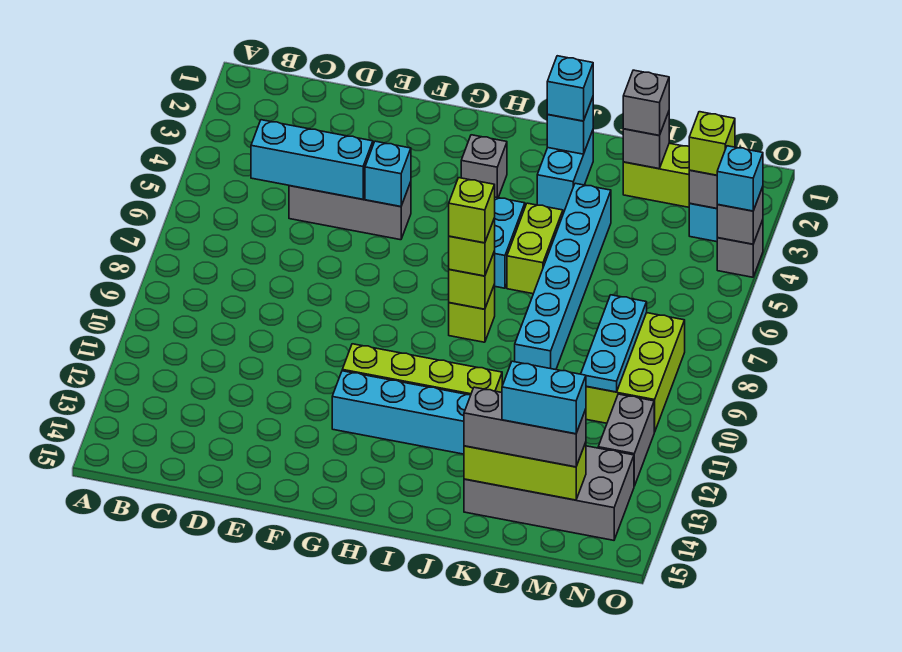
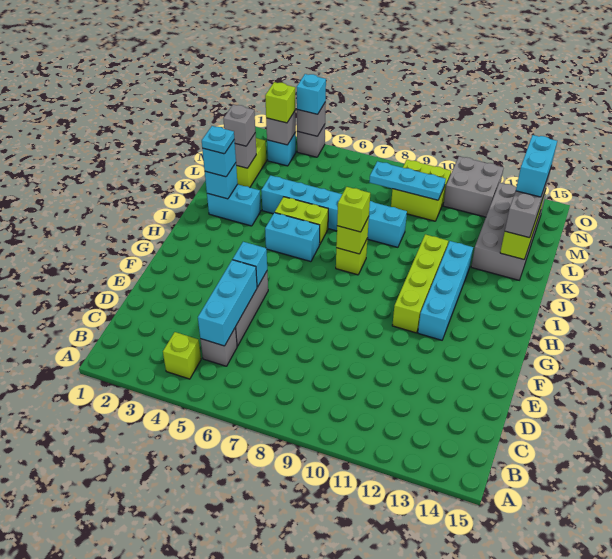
grey 1x1 brick [461,135,507,198] -> grey 1x1 brick moved to [200,327,237,366]
lime 1x1 brick [449,178,495,243] -> lime 1x1 brick moved to [163,332,201,379]
none -> cyan 1x1 plate [202,126,234,154]
lime 2x3 brick [586,313,685,432] -> lime 2x2 brick [391,160,451,221]
grey 1x2 brick [598,394,654,486] -> grey 2x2 brick [443,156,504,217]

